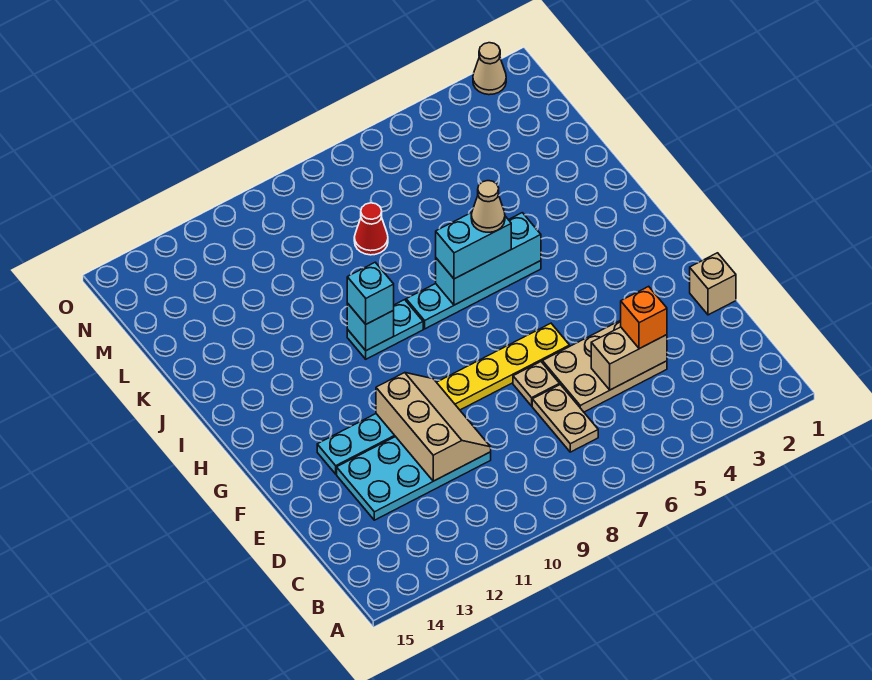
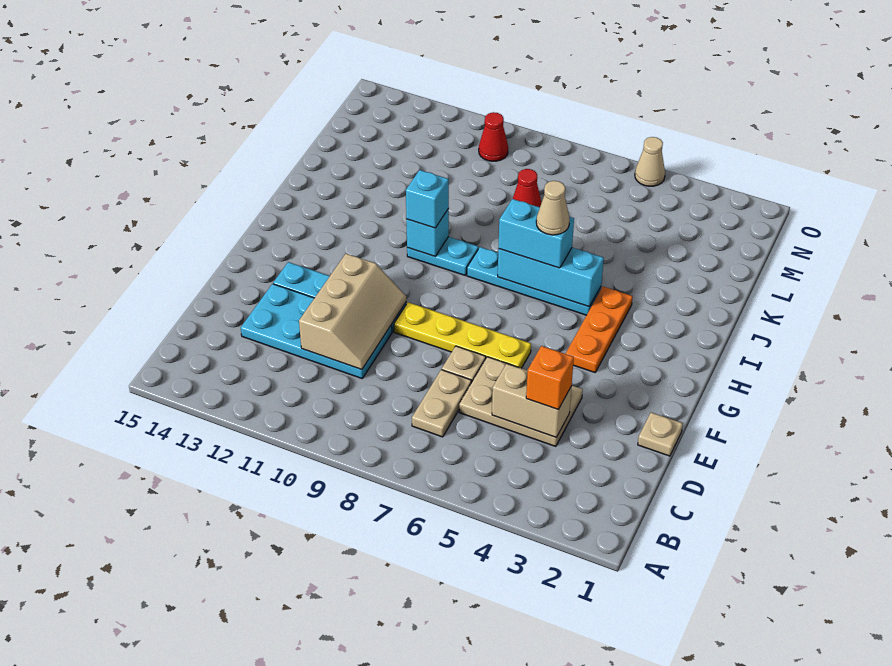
tan 1x1 brick [690,253,736,315] -> tan 1x1 plate [638,412,683,456]
none -> orange 1x3 plate [565,287,633,372]
none -> red 1x1 cone [479,112,508,161]
tan 1x1 cone [473,43,506,95] -> tan 1x1 cone moved to [635,137,665,186]

